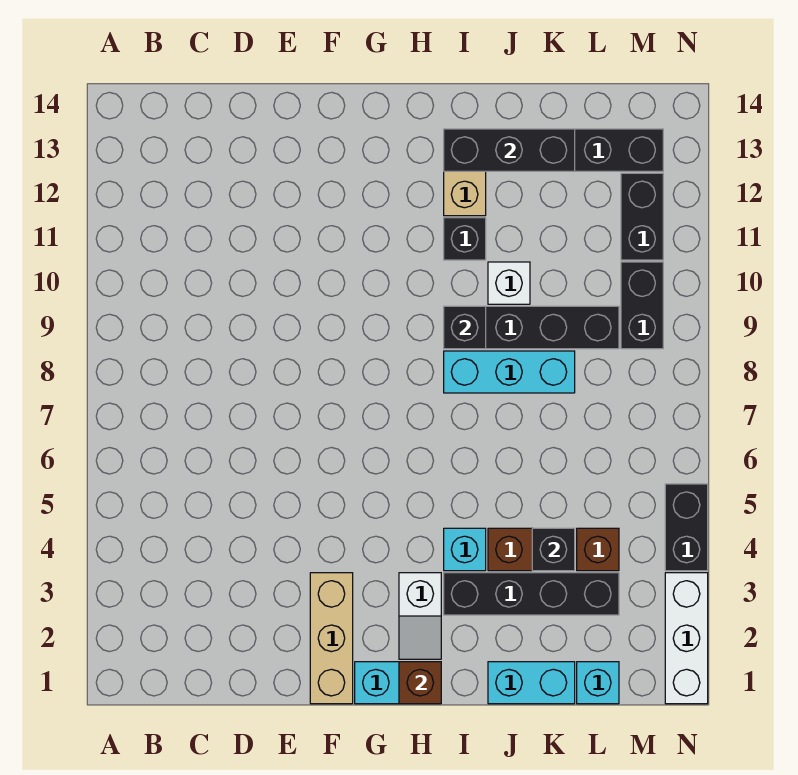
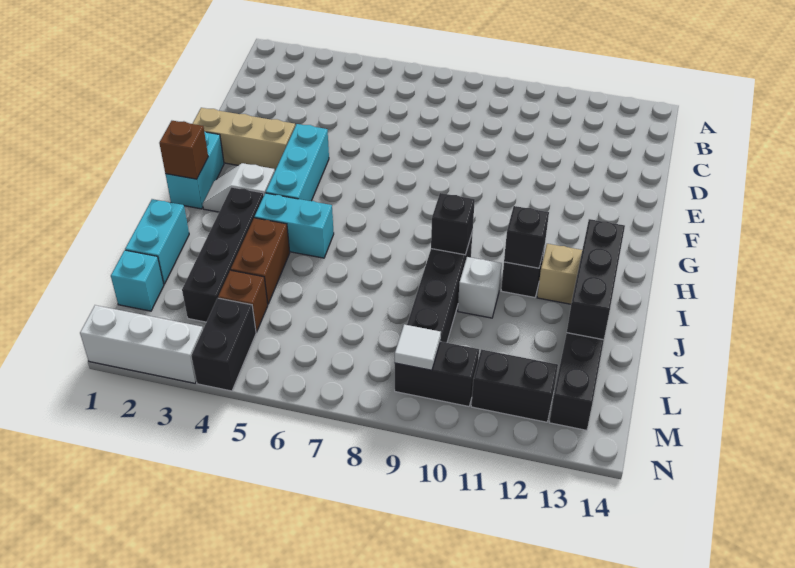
cyan 1x1 brick [444,528,486,571] -> cyan 1x2 brick [255,193,334,258]
cyan 1x3 brick [444,351,575,393] -> cyan 1x3 brick moved to [266,124,329,201]
black 1x1 brick [532,528,575,571] -> black 1x1 brick moved to [504,206,549,268]
none -> white 1x1 tile [395,324,441,370]
black 1x2 brick [665,484,708,571] -> black 1x2 brick turned to [191,298,256,391]

